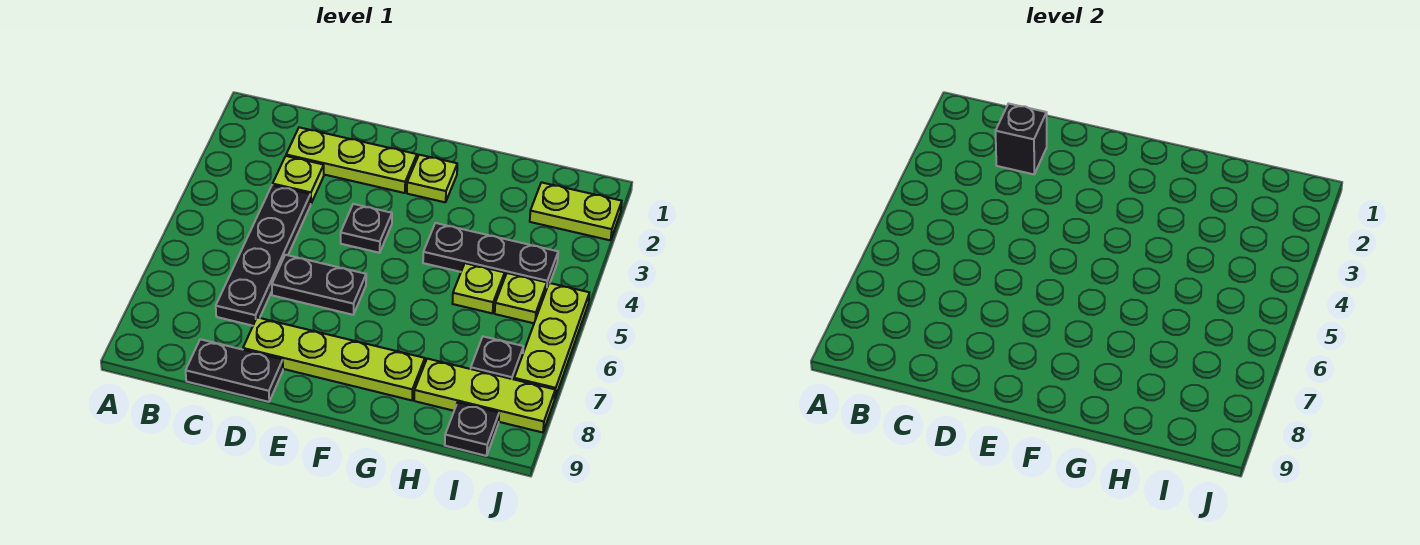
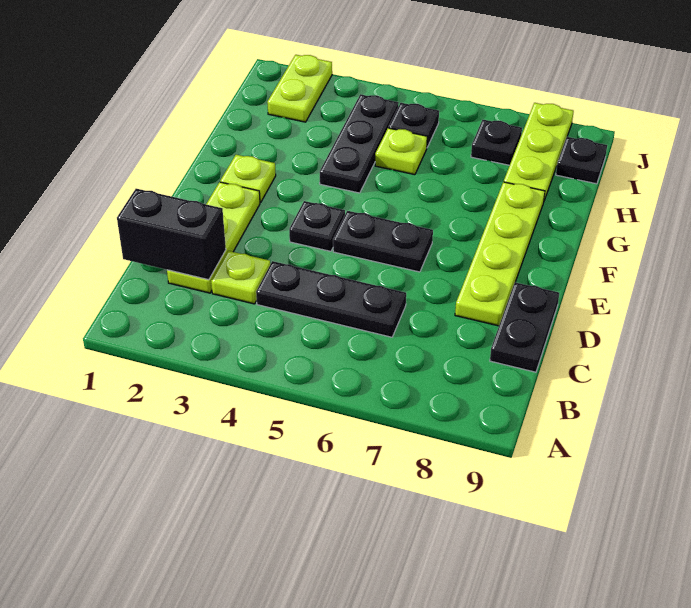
black 1x1 brick [996,104,1047,174] -> black 1x2 brick [117,189,226,280]
black 1x4 plate [216,185,311,326] -> black 1x3 plate [256,261,406,337]
black 1x2 plate [272,255,366,315] -> black 1x2 plate turned to [333,211,433,272]
lime 1x1 plate [495,273,547,323] -> black 1x1 plate [389,103,439,147]
lime 1x3 plate [514,283,589,397] -> none

